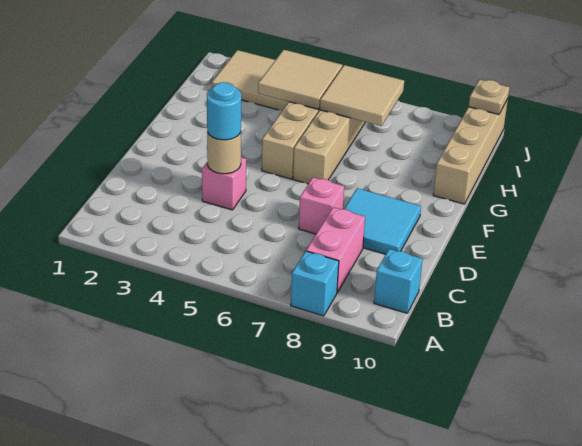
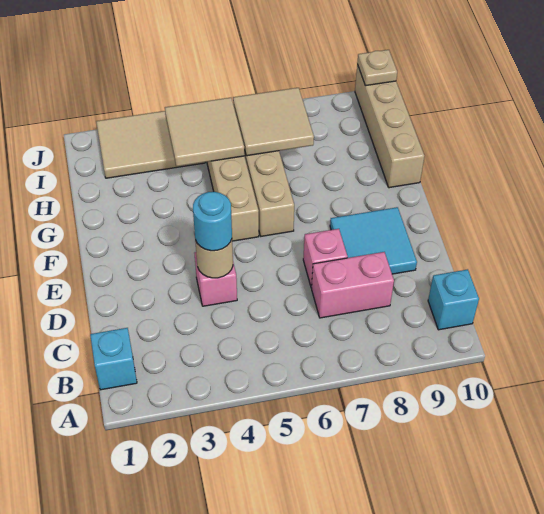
cyan 1x1 brick [291,251,339,316] -> cyan 1x1 brick moved to [90,328,137,390]
pink 1x2 brick [306,207,365,292] -> pink 1x2 brick turned to [312,252,394,318]

